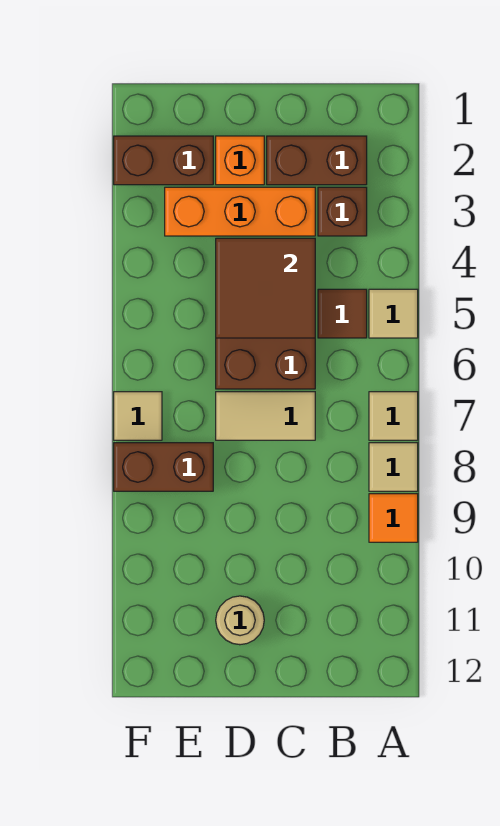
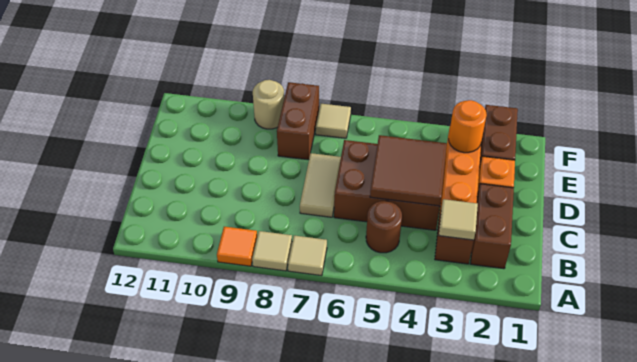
tan 1x1 tile [369,289,418,338] -> tan 1x1 tile moved to [439,199,478,240]
brown 1x1 tile [318,289,367,338] -> brown 1x1 round brick [366,201,402,253]
tan 1x1 round brick [216,596,264,645] -> tan 1x1 round brick moved to [253,80,284,129]
none -> orange 1x1 round brick [449,100,487,153]

